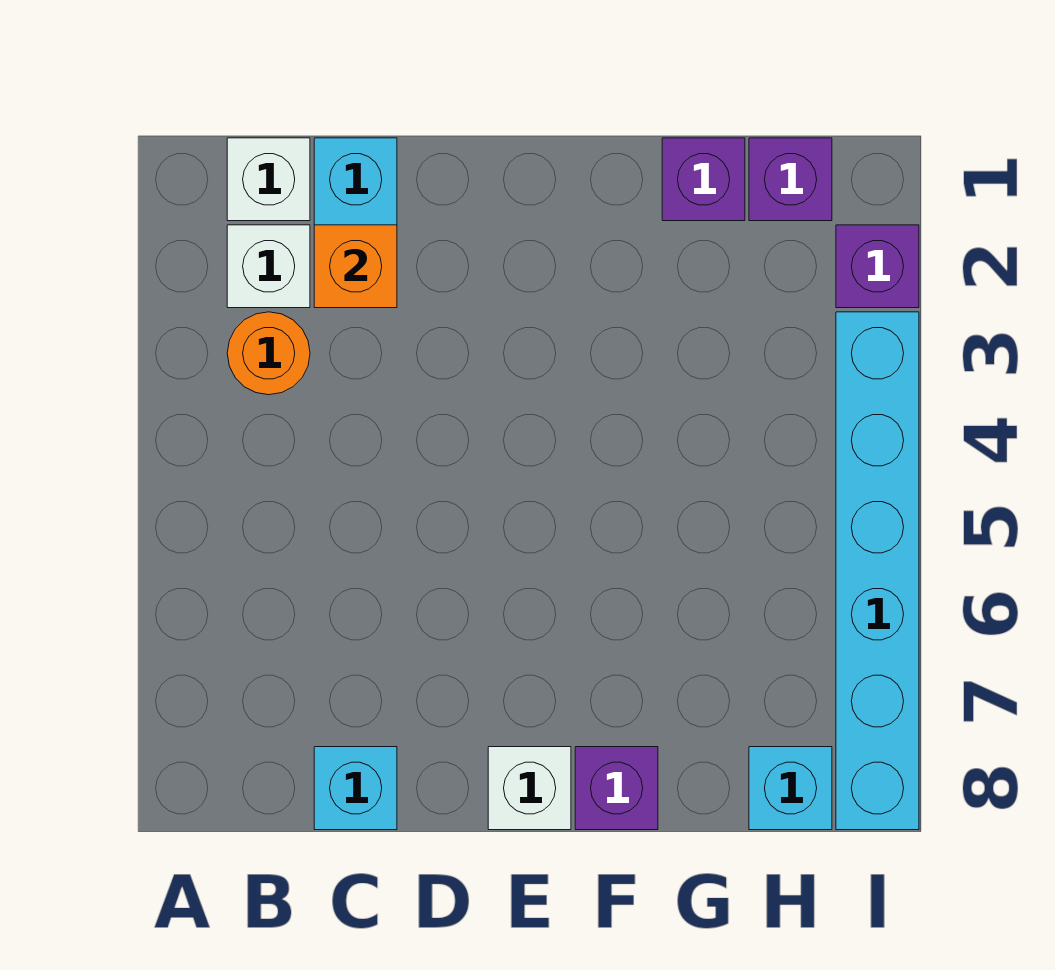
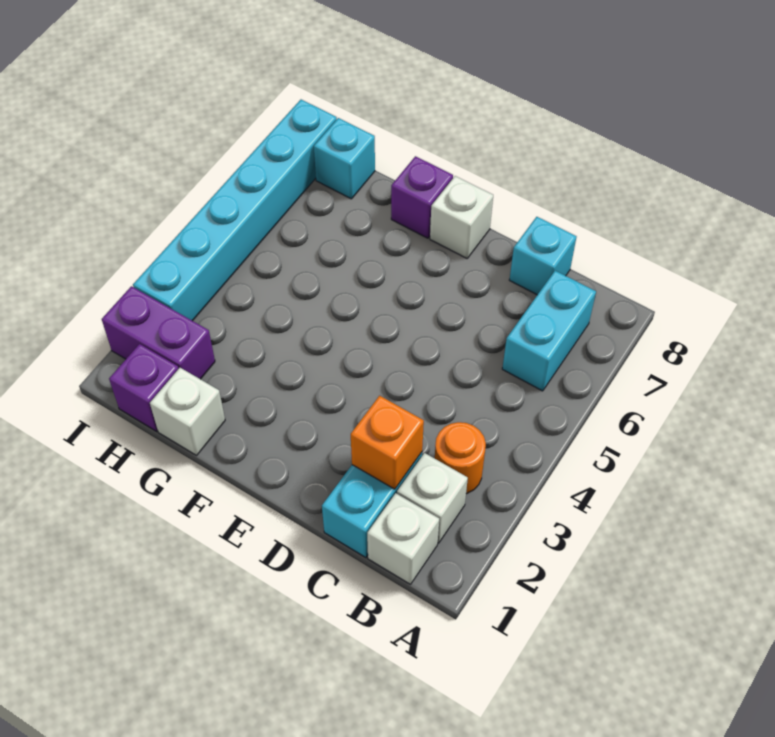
none -> cyan 1x2 brick [502,271,596,391]
purple 1x1 brick [662,138,745,221] -> white 1x1 brick [150,368,225,455]
purple 1x1 brick [836,225,919,308] -> purple 1x2 brick [102,286,215,379]

